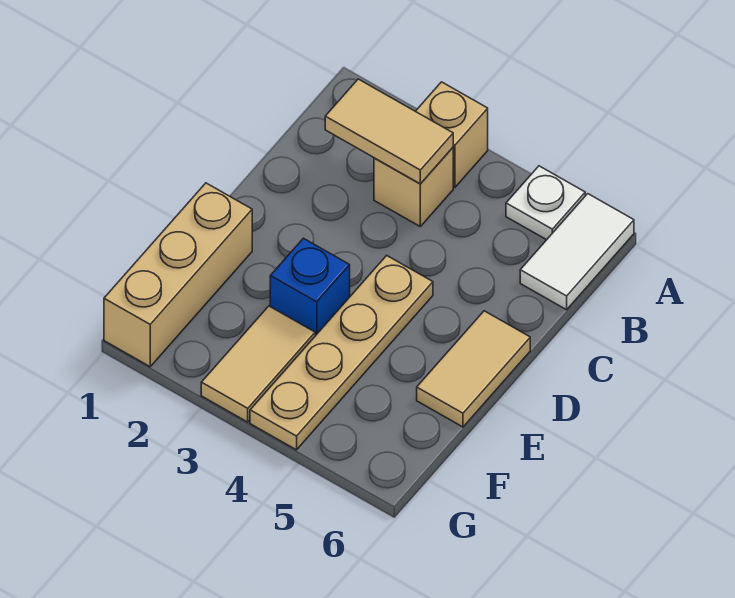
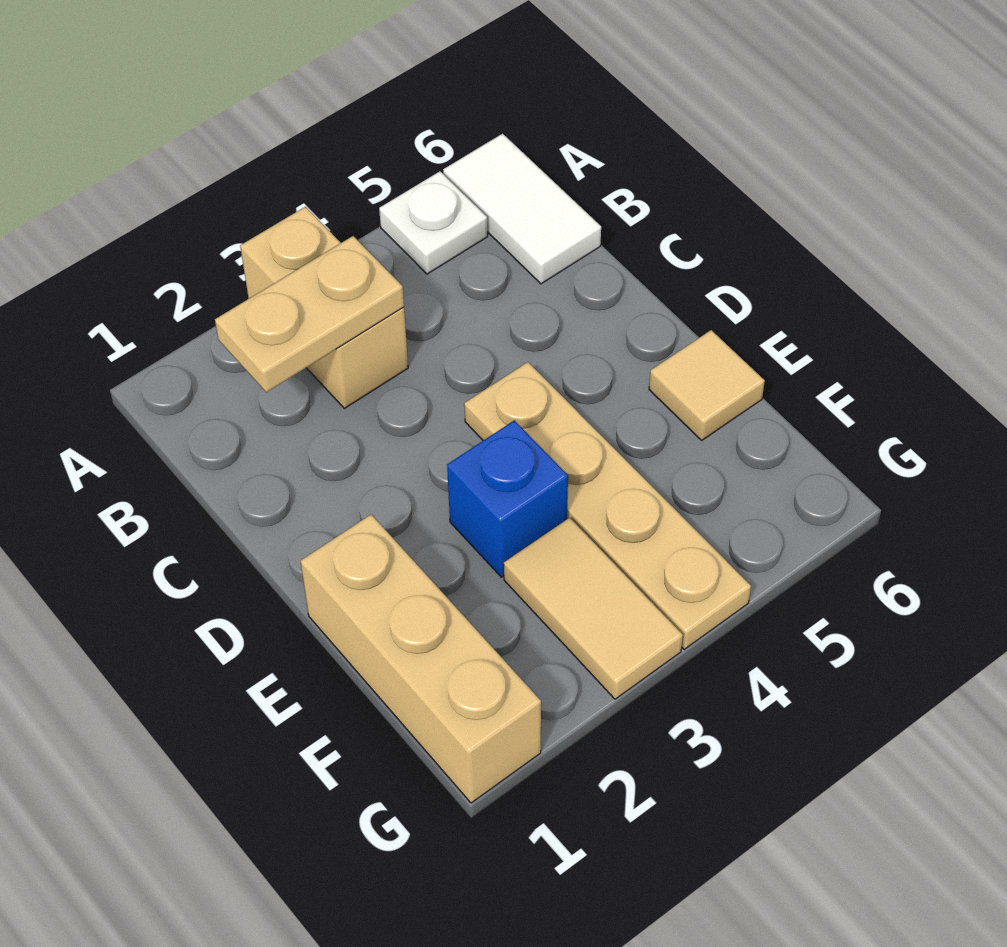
tan 1x2 tile [325,79,453,184] -> tan 1x2 plate [215,236,404,392]
tan 1x2 tile [417,311,530,427] -> tan 1x1 tile [649,330,765,440]

